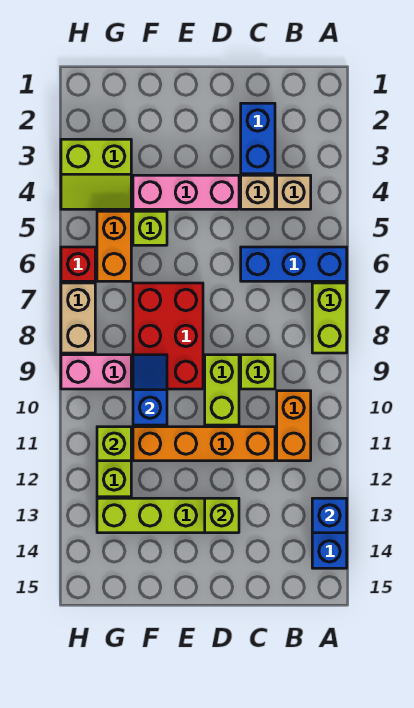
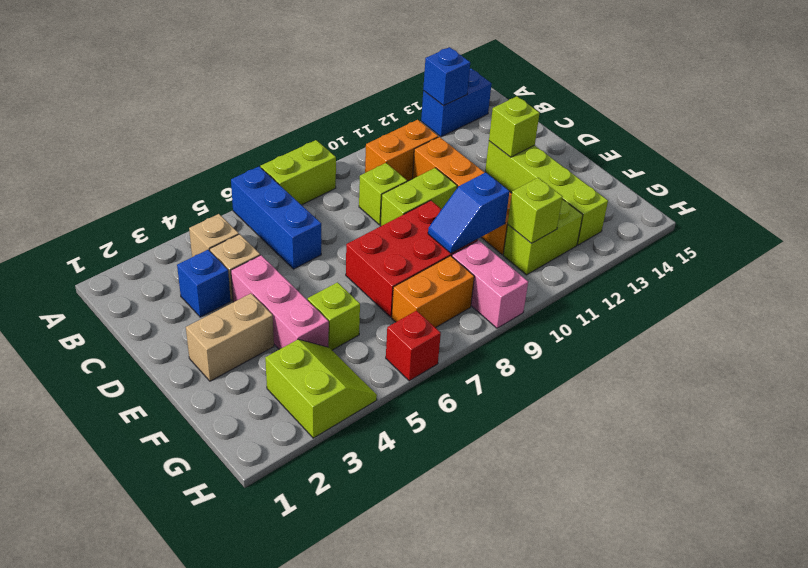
blue 1x2 brick [241,103,275,174] -> blue 1x1 brick [177,250,231,317]
orange 1x2 brick [97,211,131,281] -> orange 1x2 brick moved to [392,256,474,328]
tan 1x2 brick [61,283,95,353] -> tan 1x2 brick moved to [186,294,274,381]

